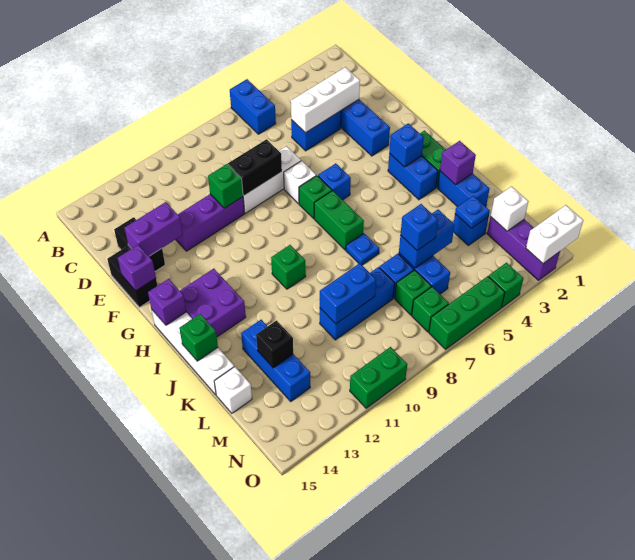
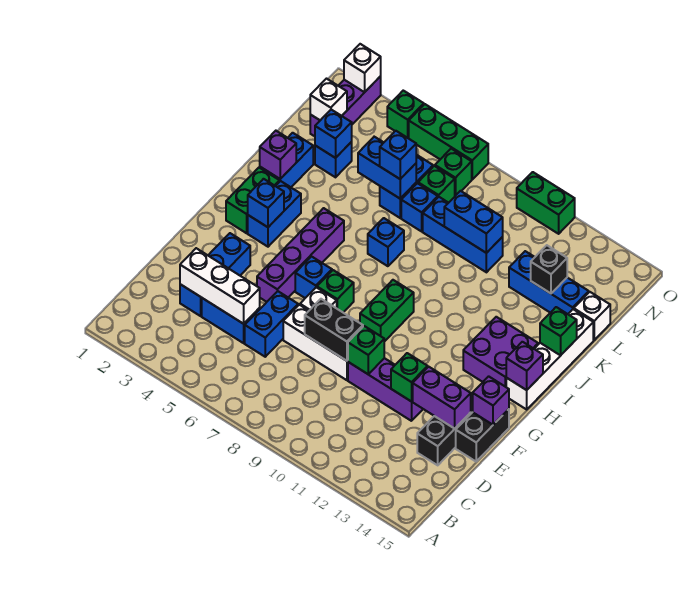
blue 1x2 brick [230,79,276,134] -> blue 1x2 brick moved to [245,291,298,357]
none -> purple 1x4 brick [257,208,344,302]
green 1x2 brick [314,191,364,250] -> green 1x2 brick moved to [360,280,414,342]
green 1x1 brick [271,245,306,289] -> green 1x1 brick moved to [391,353,428,402]
blue 1x1 plate [346,233,379,265] -> blue 1x1 brick [368,218,404,266]
blue 1x3 brick [241,320,310,401] -> blue 1x3 brick turned to [509,251,589,314]
blue 1x1 plate [455,196,490,228] -> blue 1x1 brick [315,110,352,158]
white 1x2 brick [526,205,583,263] -> white 1x1 brick [344,44,381,92]

